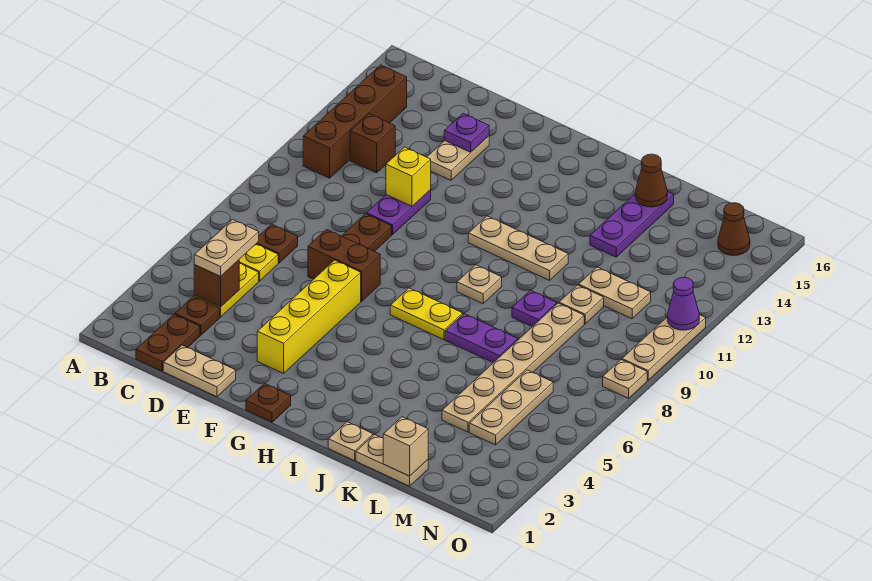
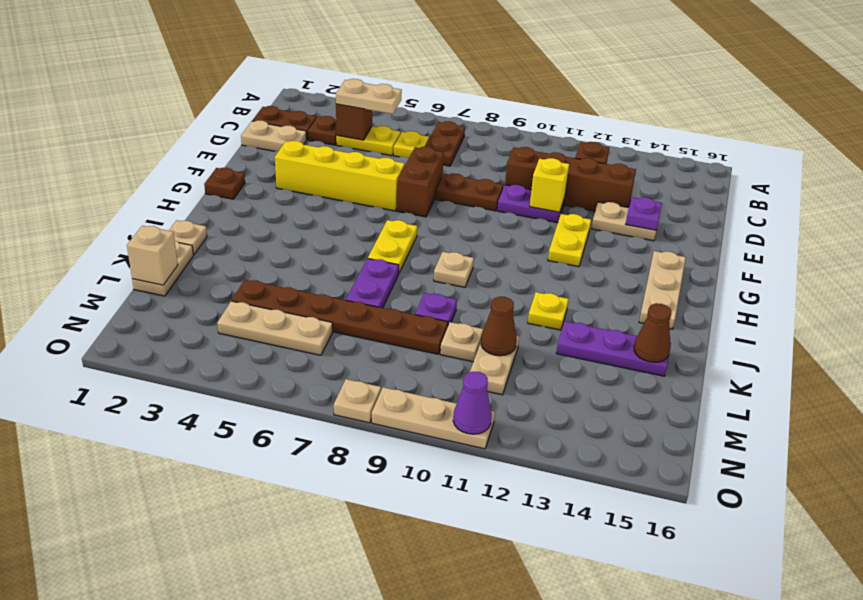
brown 1x4 brick [303,65,407,178] -> brown 1x4 brick moved to [505,147,636,211]
brown 1x1 plate [256,224,298,263] -> brown 1x2 plate [425,121,465,166]
tan 1x2 plate [163,345,236,397] -> tan 1x2 plate turned to [241,120,307,151]
none -> yellow 1x2 plate [548,214,591,267]
tan 1x3 plate [468,216,568,280] -> tan 1x3 plate moved to [639,251,686,329]
none -> yellow 1x1 plate [528,292,568,330]
tan 1x6 plate [442,303,584,432] -> brown 1x6 plate [232,280,448,354]
brown 1x1 cone [718,203,750,255] -> brown 1x1 cone moved to [481,297,517,356]

